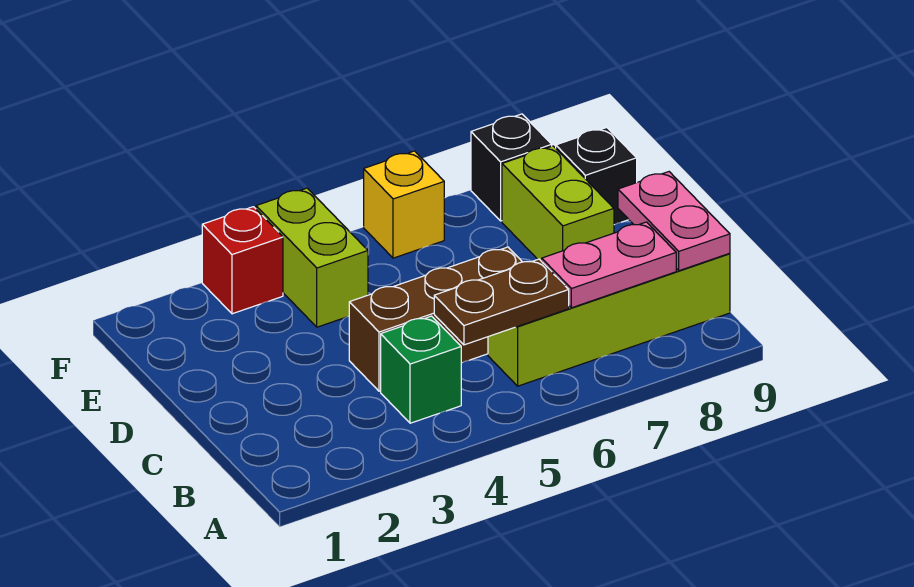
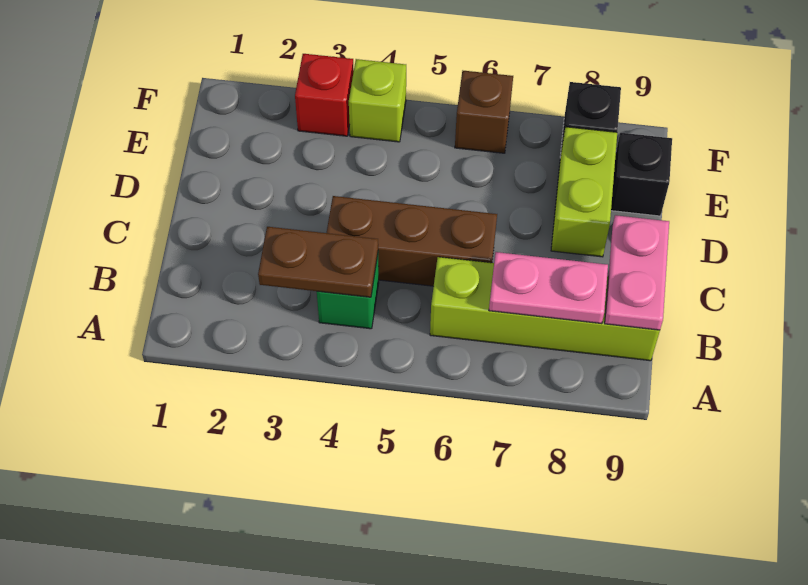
brown 1x2 plate [434,259,569,345] -> brown 1x2 plate moved to [258,227,378,297]
lime 1x2 brick [256,188,368,327] -> lime 1x1 brick [349,59,406,142]
yellow 1x1 brick [364,151,444,258] -> brown 1x1 brick [455,71,513,153]

